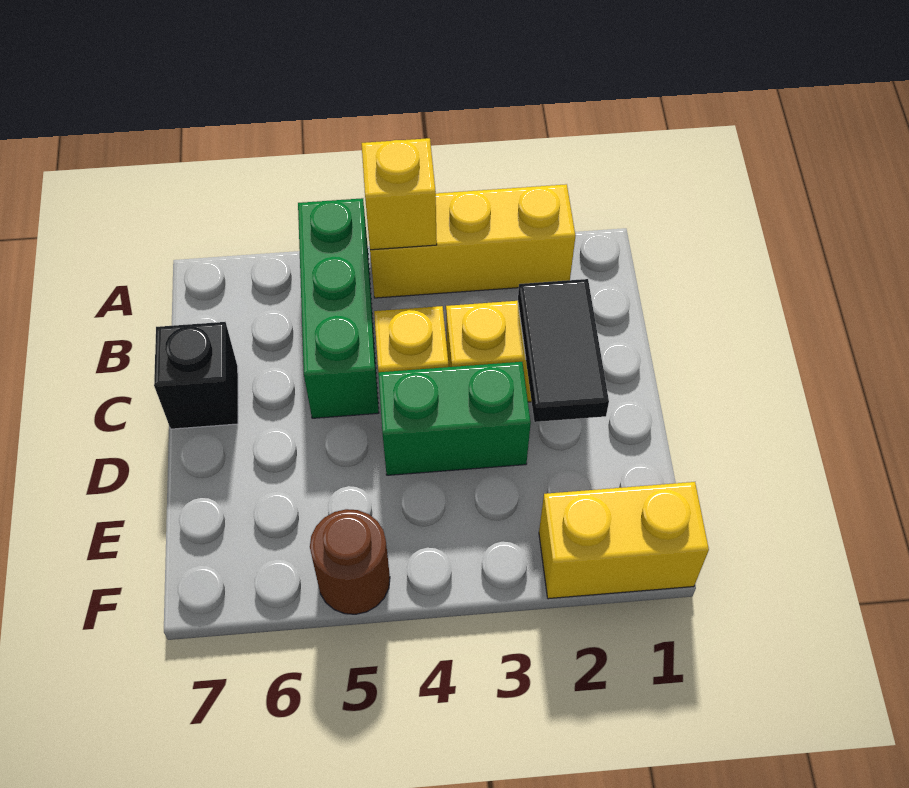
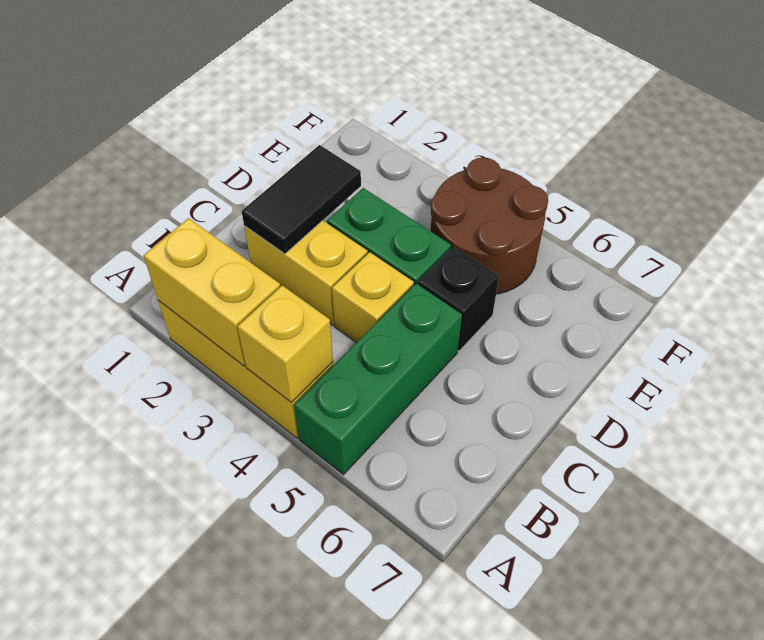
black 1x1 brick [154,322,238,429] -> black 1x1 brick moved to [418,246,499,351]
yellow 1x2 brick [539,482,709,599] -> yellow 1x2 brick moved to [143,218,280,366]
brown 1x1 round brick [310,509,390,614] -> brown 2x2 round brick [431,157,548,294]

